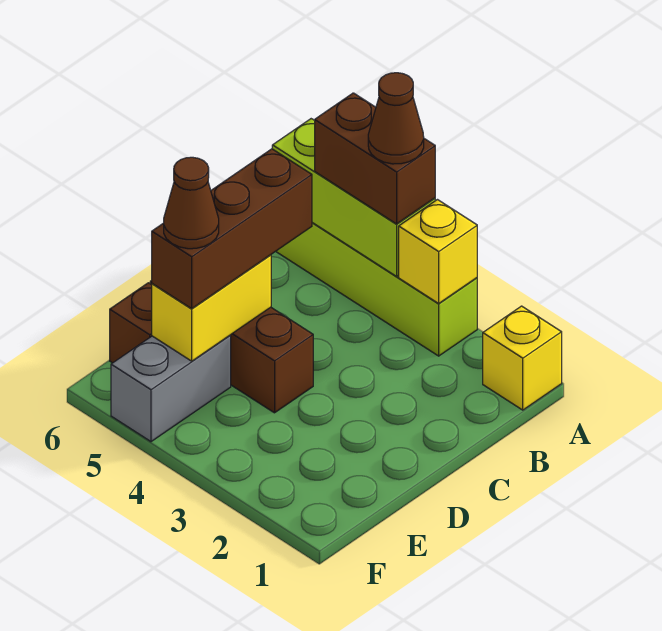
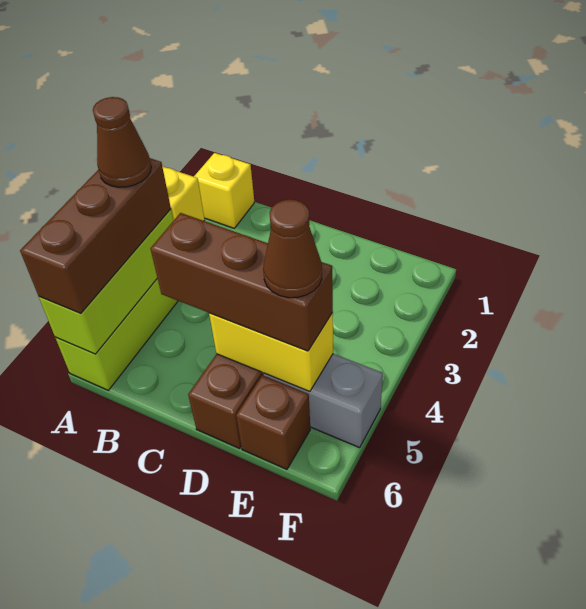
brown 1x2 brick [315,93,435,224] -> brown 1x3 brick [20,158,171,313]

